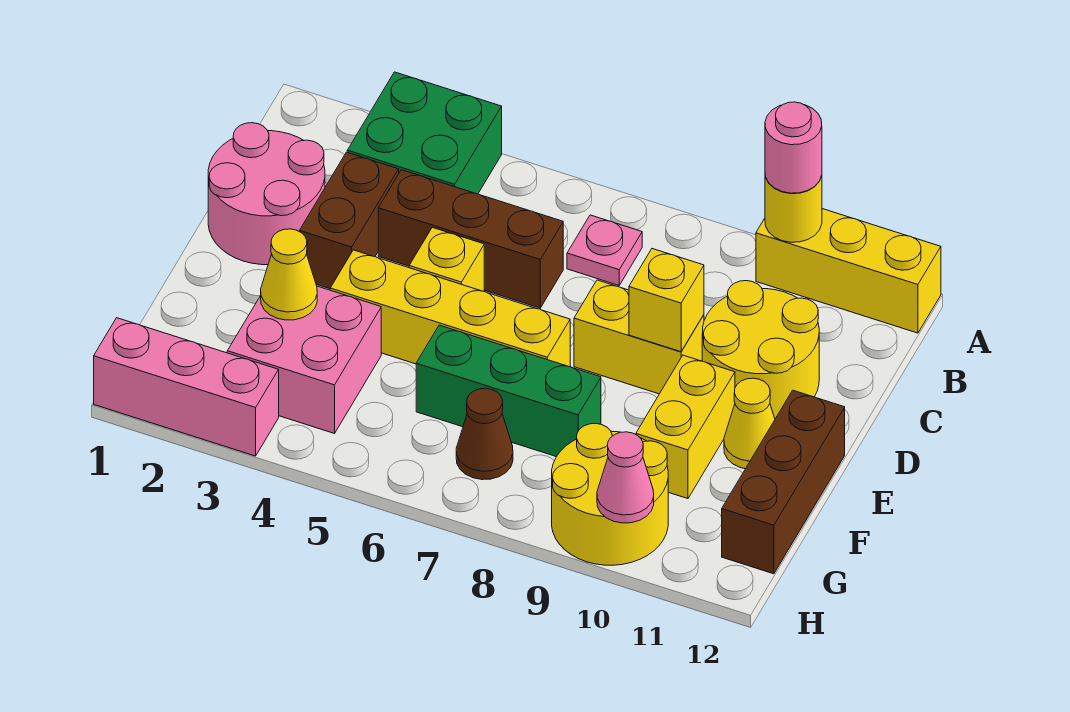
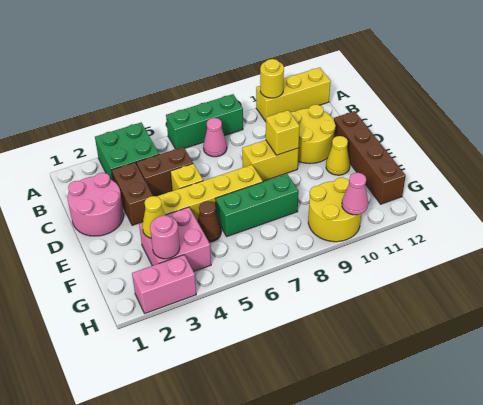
none -> green 1x3 brick [166,94,243,149]
pink 1x1 round brick [765,102,822,193] -> pink 1x1 round brick moved to [150,216,180,259]
pink 1x1 plate [567,215,642,285] -> pink 1x1 cone [203,118,227,157]
brown 1x3 brick [378,170,563,308] -> brown 1x2 brick [136,147,193,196]
yellow 1x2 brick [636,355,735,499] -> none
brown 1x3 brick [722,390,845,574] -> brown 1x4 brick [334,111,406,204]
brown 1x1 cone [456,388,513,480] -> brown 1x1 cone moved to [197,201,221,242]
pink 1x3 brick [94,318,279,456] -> pink 1x2 brick [132,255,196,313]

